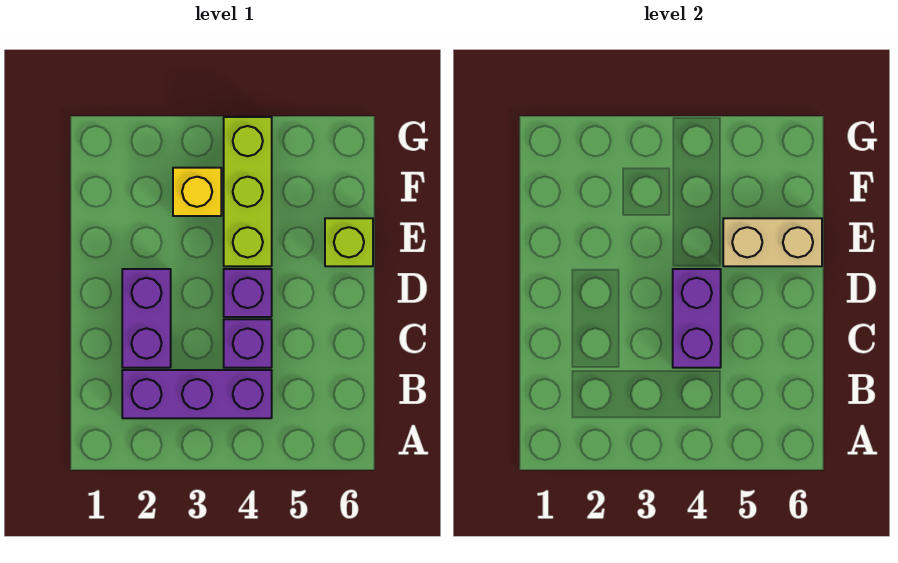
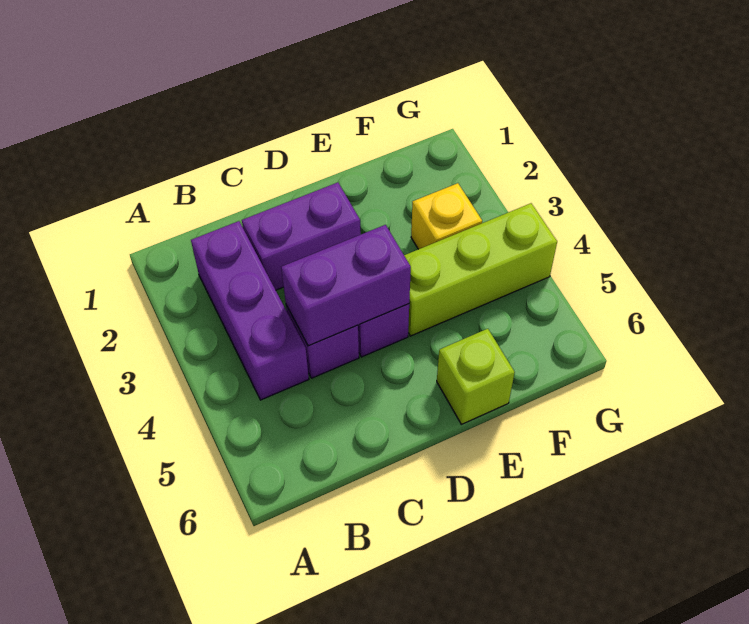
tan 1x2 brick [723,218,822,266] -> none

